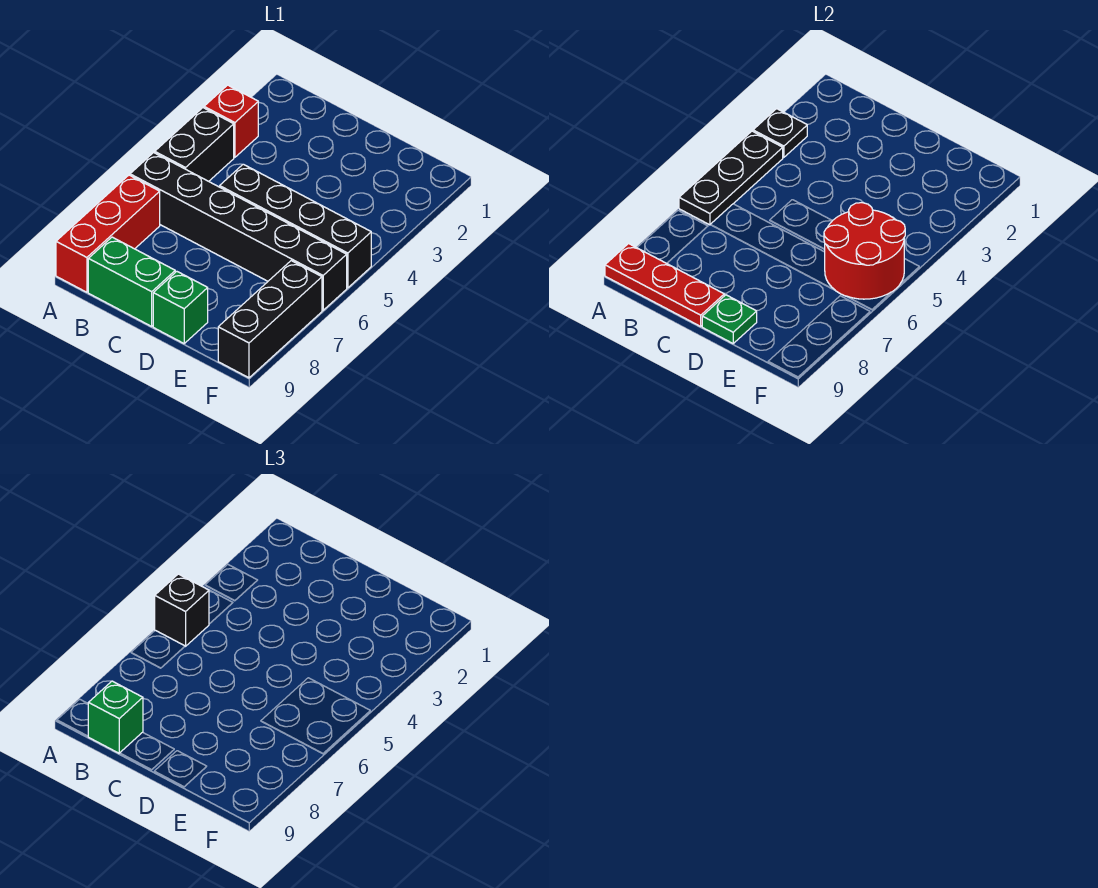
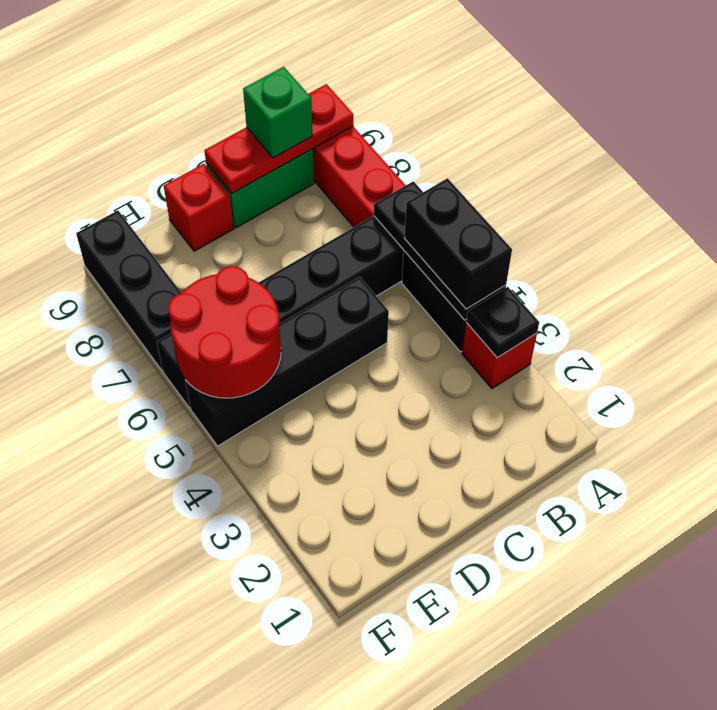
black 1x1 brick [155,574,209,646] -> black 1x2 brick [404,178,512,309]
green 1x1 brick [153,272,208,343] -> red 1x1 brick [164,164,233,251]
green 1x1 plate [702,295,757,343] -> none

